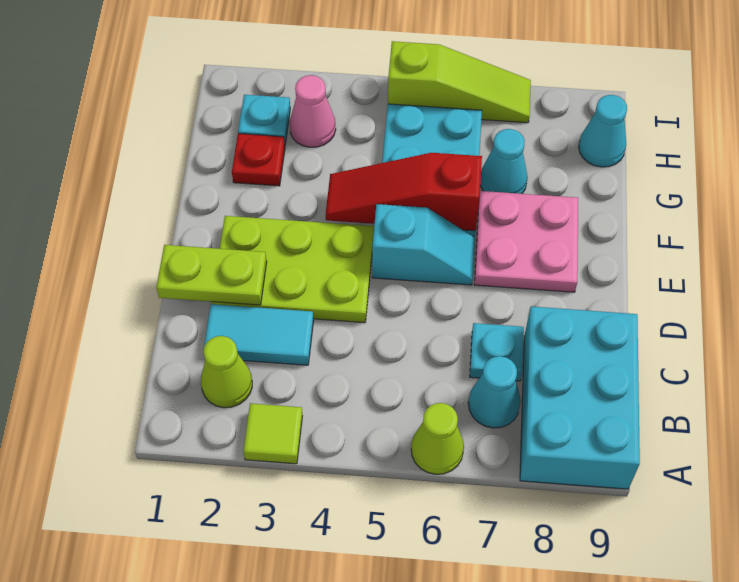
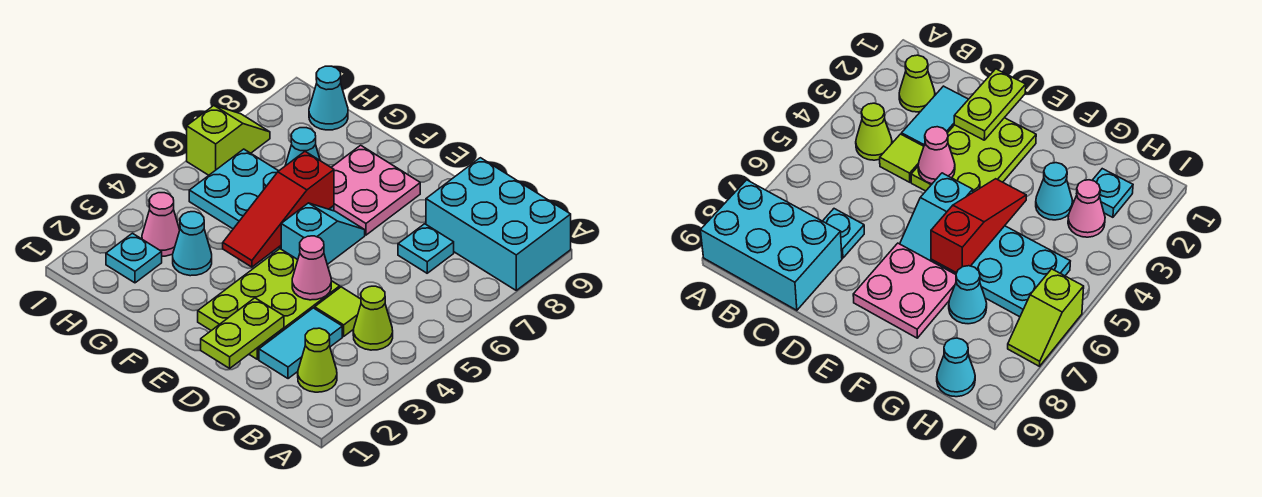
lime 1x1 tile [243,403,302,464] -> lime 1x1 tile moved to [315,287,361,336]
lime 1x1 cone [411,403,464,474] -> lime 1x1 cone moved to [353,286,393,350]
cyan 1x1 cone [468,356,521,428] -> cyan 1x1 cone moved to [173,212,212,276]
none -> pink 1x1 cone [292,236,331,300]
red 1x1 plate [232,134,285,186] -> none
lime 1x3 slope [388,41,531,123] -> lime 1x2 slope [187,106,270,175]

